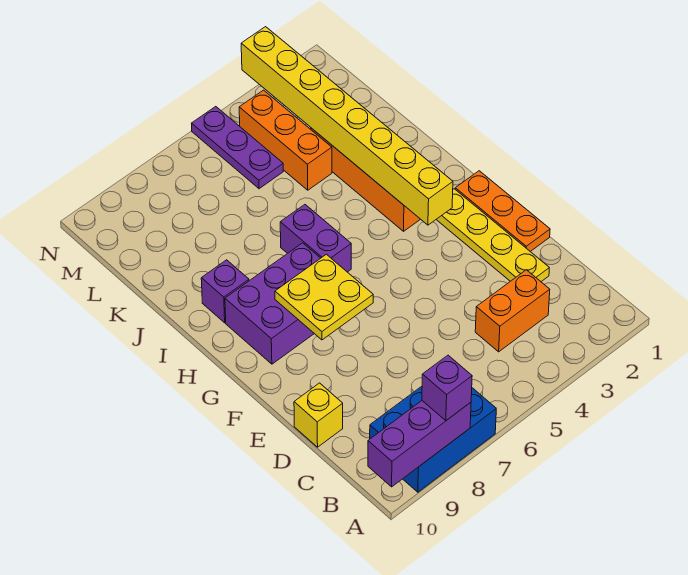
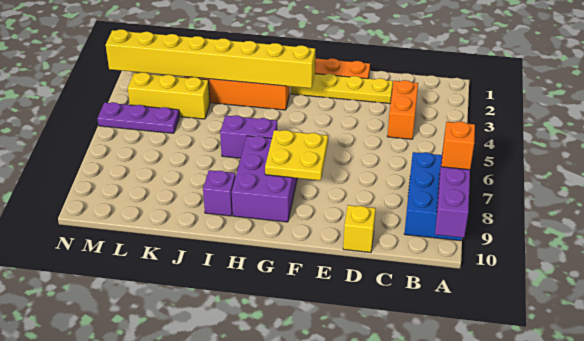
purple 1x1 brick [422,355,472,421] -> orange 1x1 brick [442,122,475,170]
orange 1x3 brick [239,90,332,190] -> yellow 1x3 brick [128,72,210,119]

